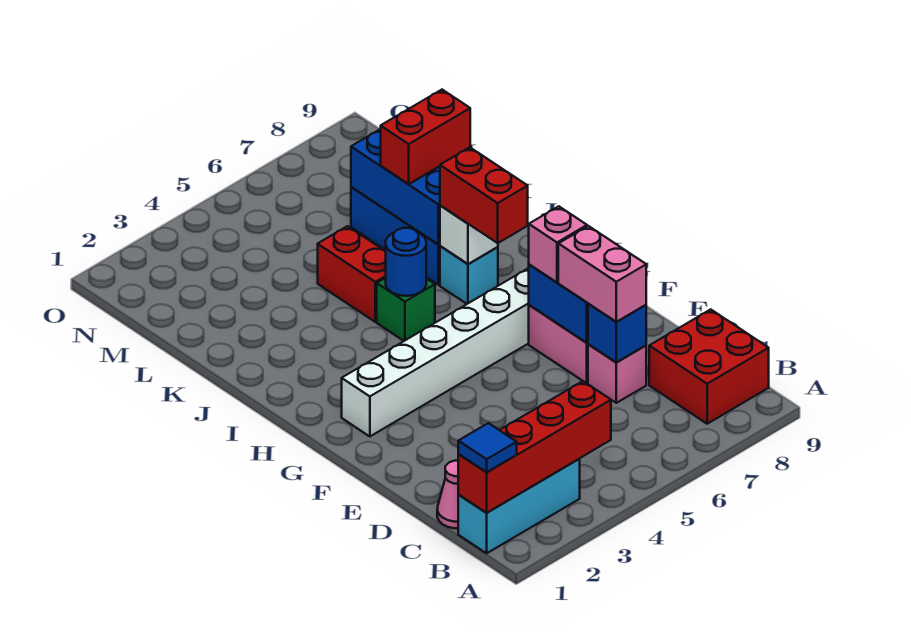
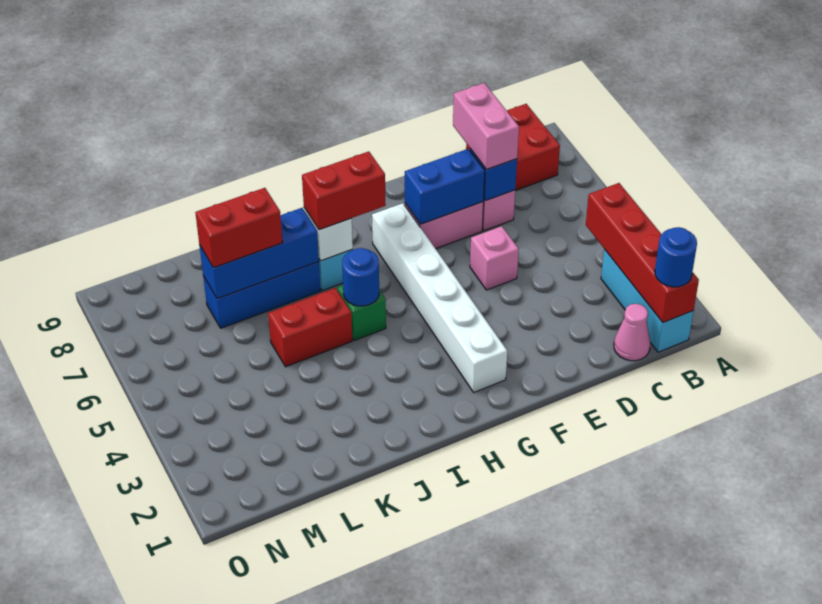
blue 1x1 tile [458,423,517,472] -> blue 1x1 round brick [655,227,697,287]
pink 1x2 brick [558,226,646,322] -> pink 1x2 brick turned to [453,83,519,170]
pink 1x1 brick [529,206,587,282] -> pink 1x1 brick moved to [470,226,519,290]
red 1x2 brick [381,90,470,184] -> red 1x2 brick turned to [195,188,283,268]

